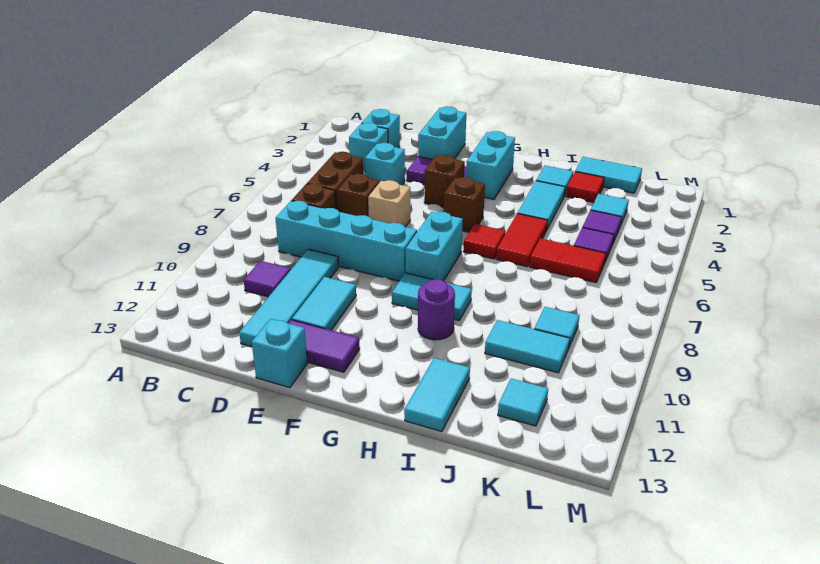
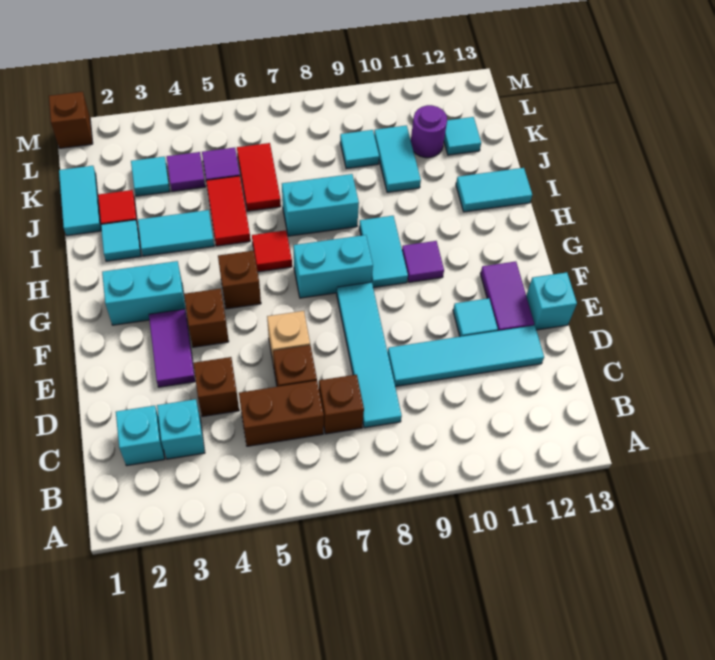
cyan 1x4 brick [276,201,417,281] -> cyan 1x4 tile [337,282,402,428]
purple 1x1 tile [244,261,291,297] -> purple 1x1 tile moved to [402,241,444,282]
cyan 1x1 brick [365,143,405,185] -> brown 1x1 brick [193,357,239,417]
cyan 1x2 brick [418,107,466,159] -> cyan 1x2 brick moved to [282,174,359,236]
cyan 1x2 tile [292,277,356,330] -> cyan 1x1 tile [453,298,498,337]
purple 1x1 round brick [418,279,455,340] -> purple 1x1 round brick moved to [411,105,447,158]
red 1x2 tile [496,214,548,267] -> red 1x2 tile turned to [206,176,250,246]
none -> brown 1x1 brick [49,92,93,148]

